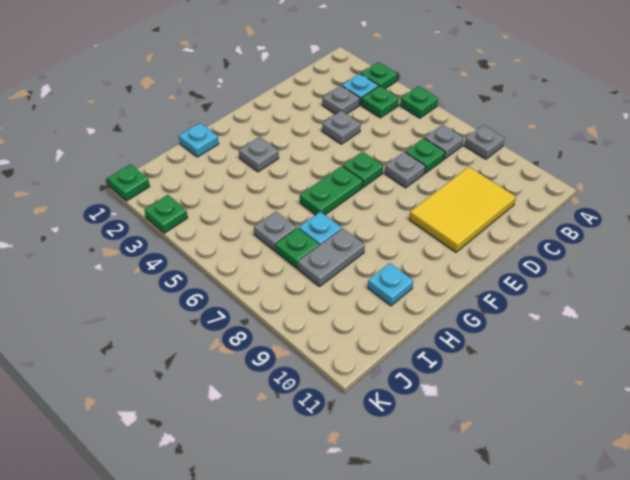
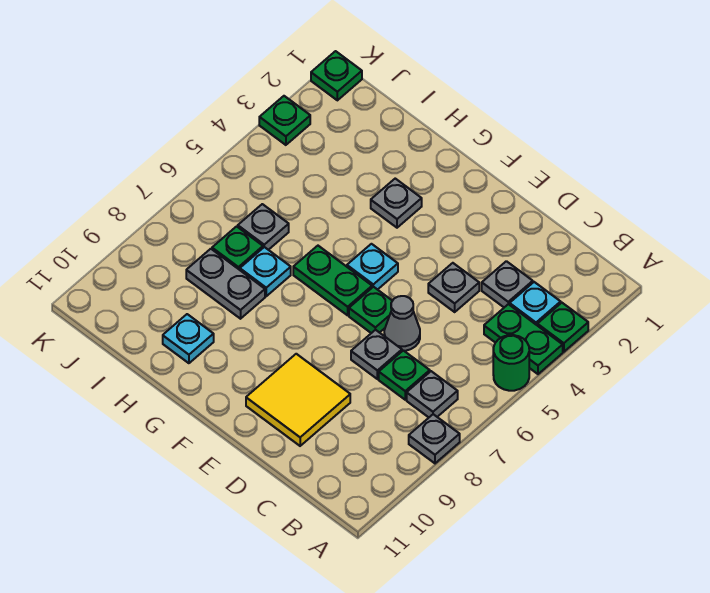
green 1x1 plate [400,86,438,118] -> green 1x1 round brick [493,335,529,391]
green 1x1 plate [361,86,399,118] -> green 1x2 plate [484,304,563,374]
yellow 2x3 tile [409,167,516,252] -> yellow 2x2 tile [246,354,350,446]
none -> grey 1x1 cone [384,296,420,351]
cyan 1x1 plate [179,123,219,157] -> cyan 1x1 plate moved to [347,244,398,290]

